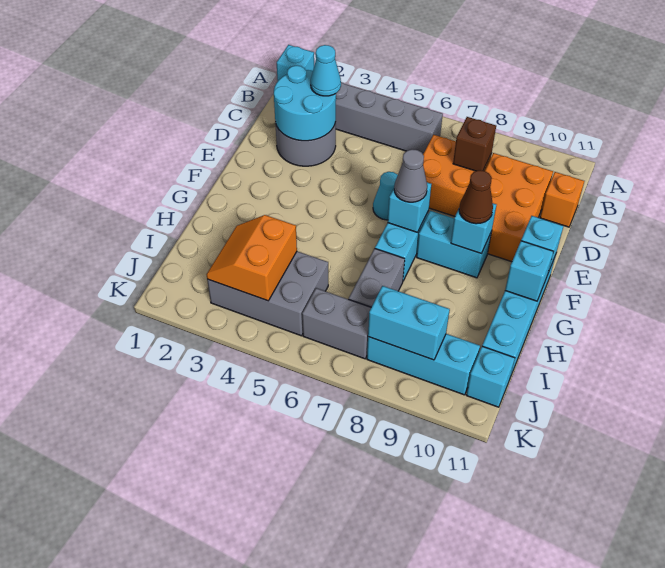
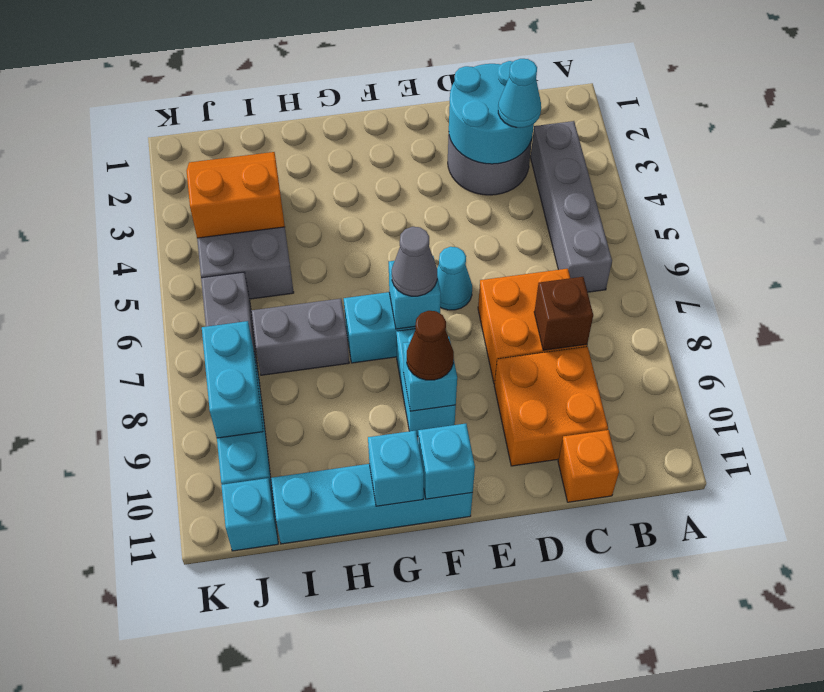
cyan 1x1 brick [277,45,314,81] -> none
orange 2x3 brick [485,153,553,262] -> orange 2x2 brick [494,347,608,466]

